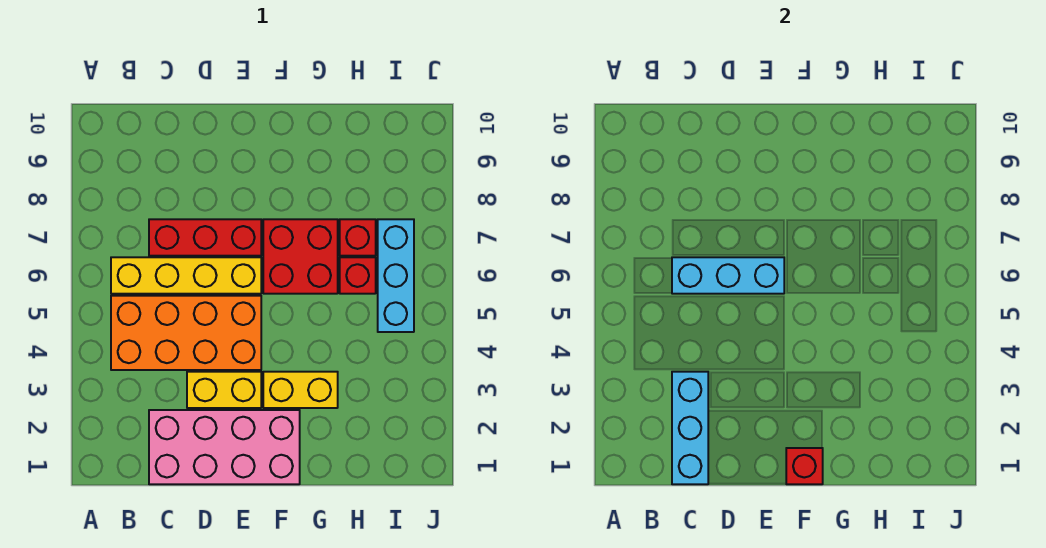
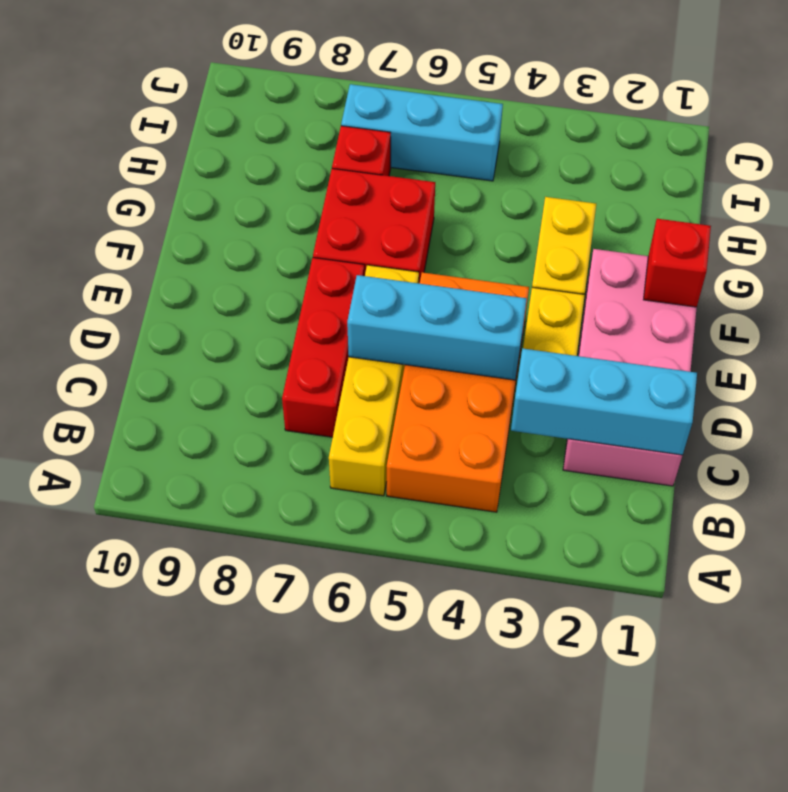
cyan 1x3 brick [672,257,784,294] -> cyan 1x3 brick turned to [347,275,527,380]
red 1x1 brick [340,257,376,294] -> none

